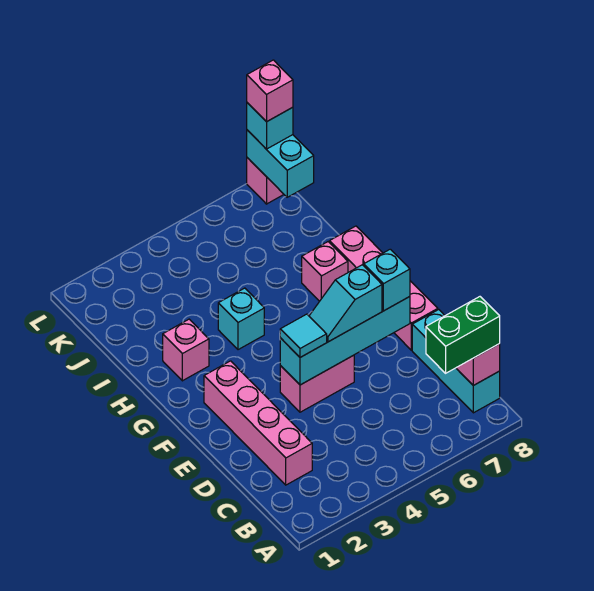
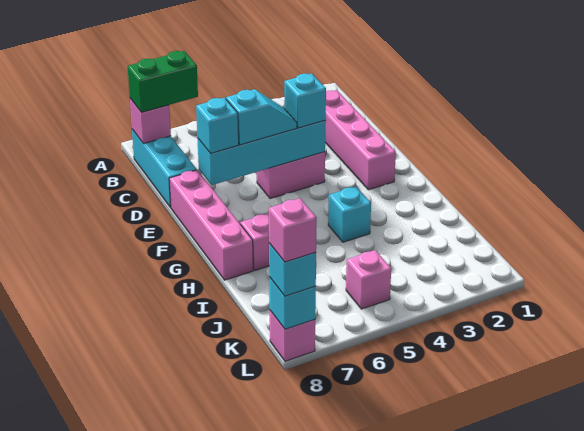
cyan 1x1 tile [280,314,327,357] -> cyan 1x1 brick [284,73,326,128]
pink 1x1 brick [163,319,209,381] -> pink 1x1 brick moved to [346,250,391,309]
cyan 1x2 brick [247,130,314,197] -> cyan 1x1 brick [269,277,316,329]

